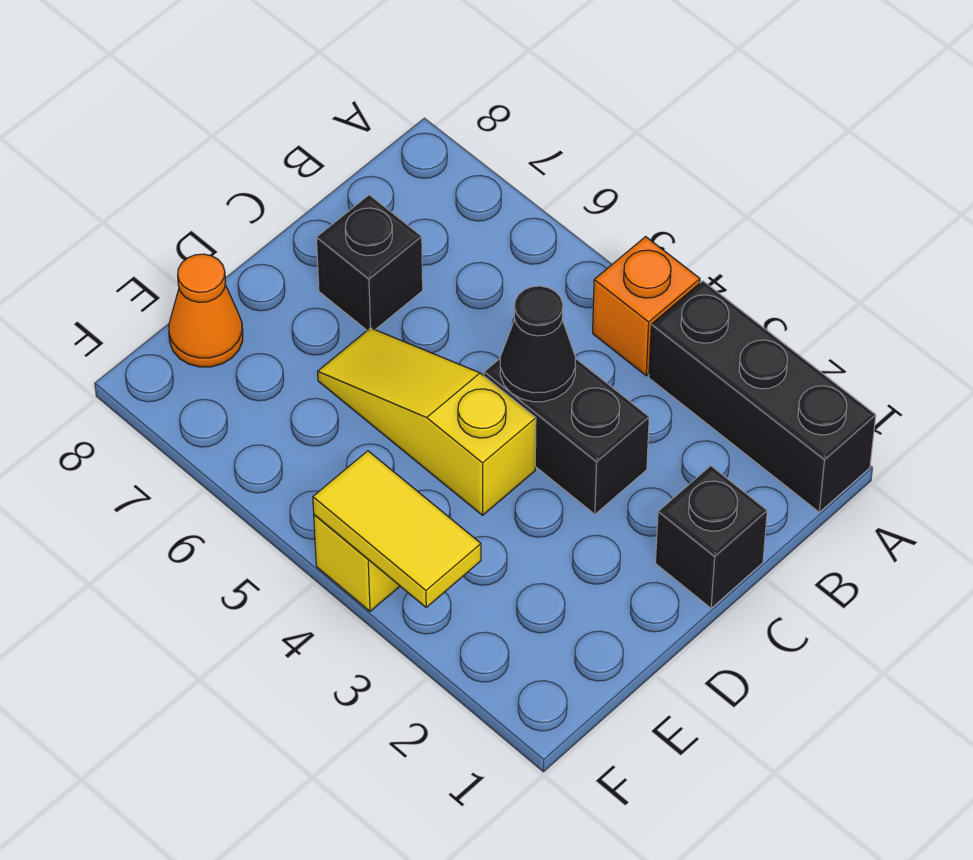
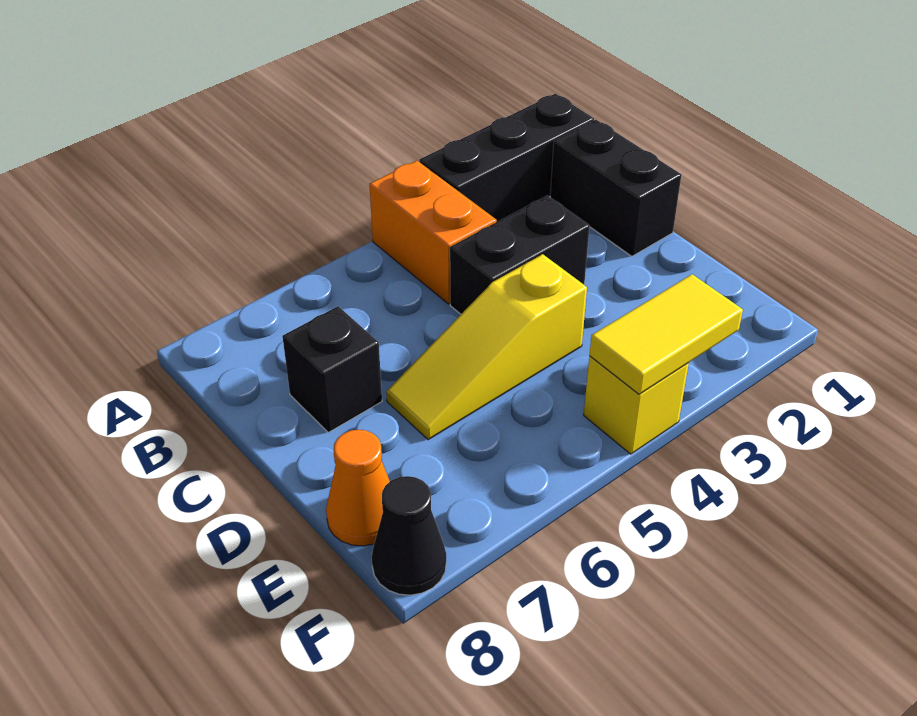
orange 1x1 brick [593,237,700,376] -> orange 1x2 brick [370,161,497,304]
black 1x1 brick [655,466,767,608] -> black 1x2 brick [550,120,681,256]
black 1x1 cone [500,286,576,402] -> black 1x1 cone moved to [372,476,446,595]

